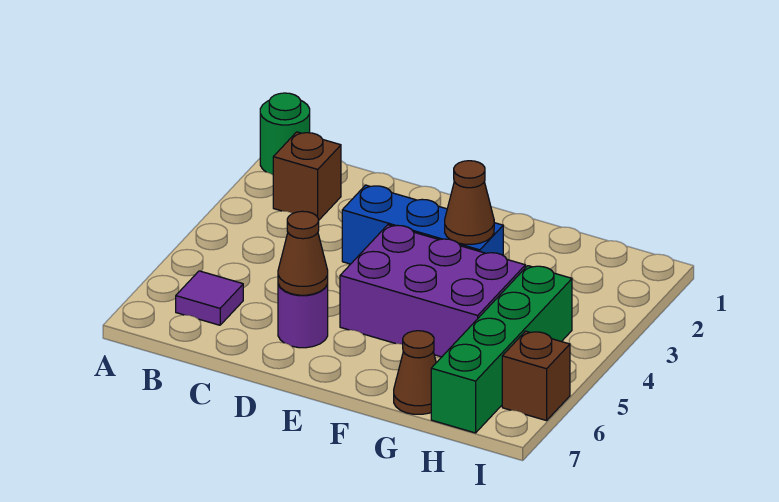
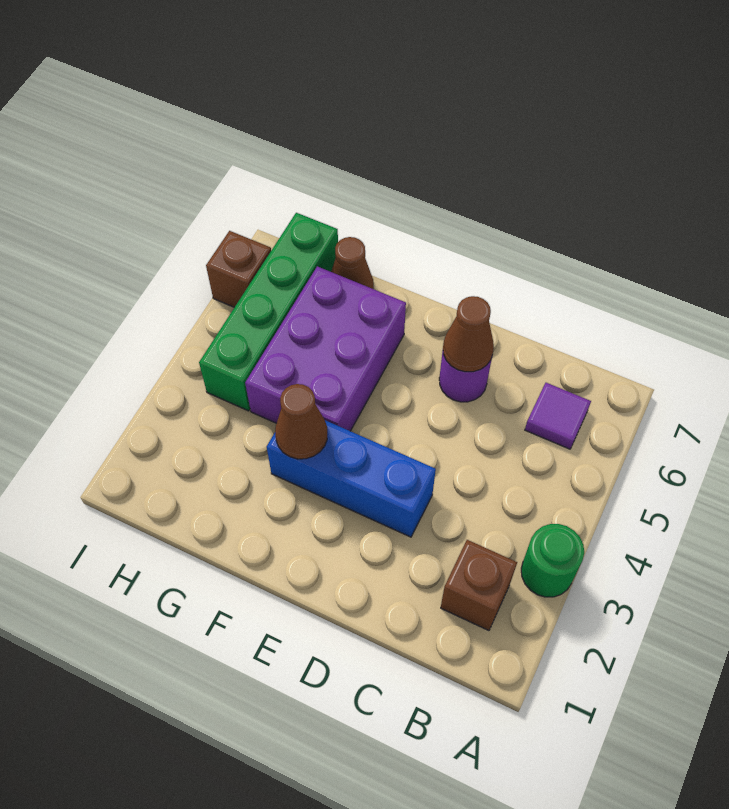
green 1x1 round brick [260,93,310,175] -> green 1x1 round brick moved to [521,524,584,597]
purple 2x3 brick [340,225,525,357] -> purple 2x3 brick turned to [245,266,406,431]

